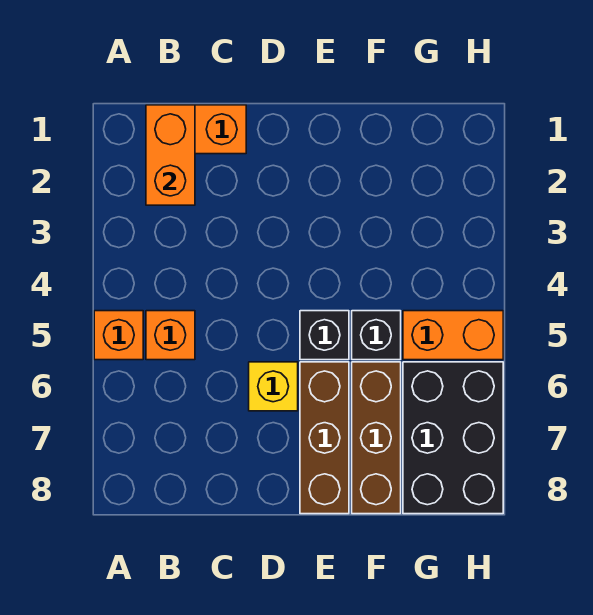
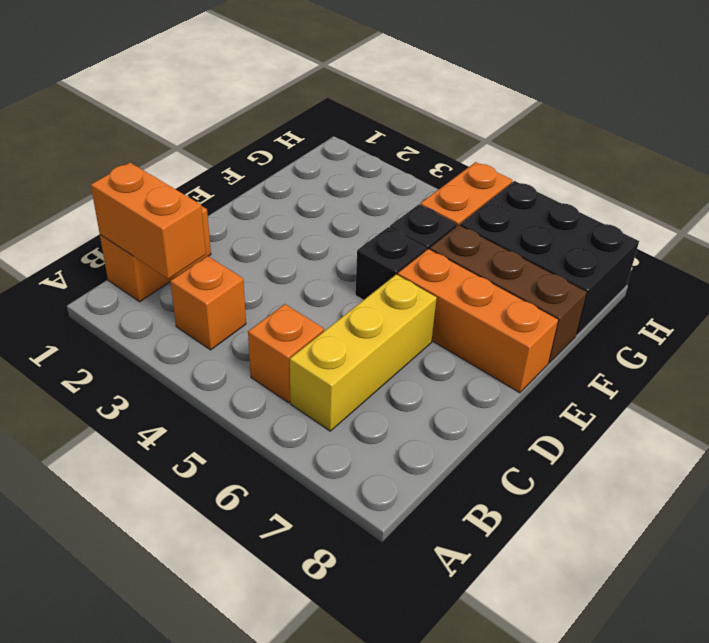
orange 1x1 brick [94,311,143,360] -> orange 1x1 brick moved to [170,256,246,350]
yellow 1x1 brick [249,362,298,411] -> yellow 1x3 brick [290,274,437,431]
brown 1x3 brick [300,362,349,514] -> orange 1x3 brick [398,249,558,393]

